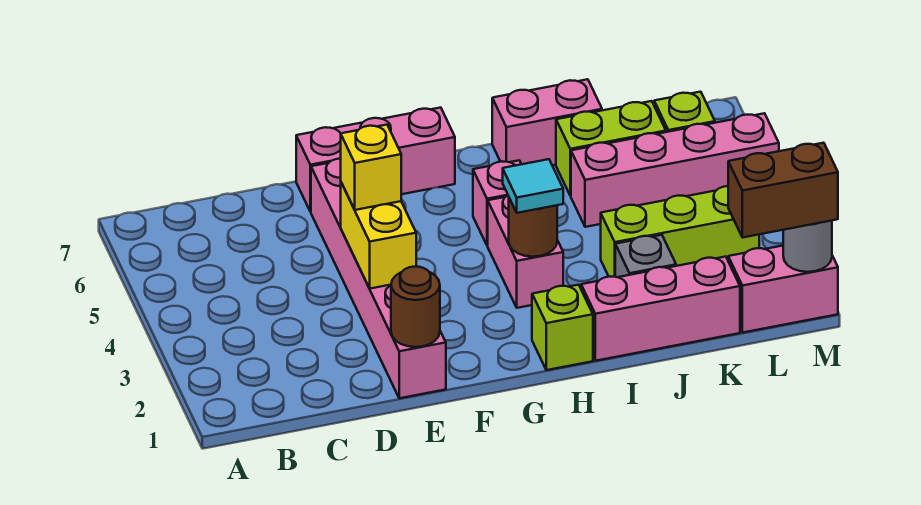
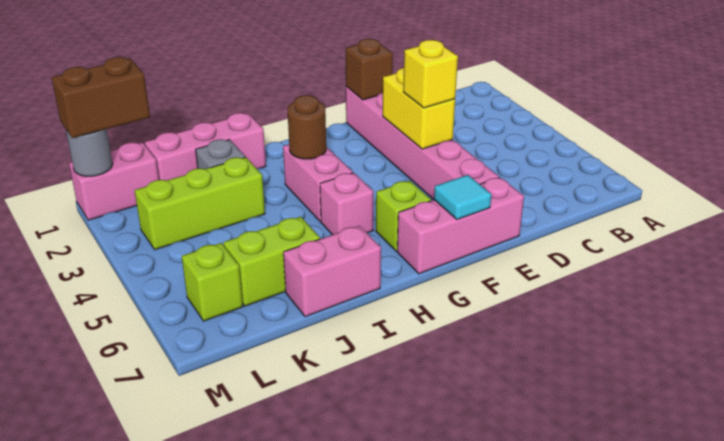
brown 1x1 round brick [391,267,440,347] -> brown 1x1 brick [346,39,393,100]
lime 1x1 brick [532,285,593,370] -> lime 1x1 brick moved to [376,181,431,251]
cyan 1x1 tile [503,159,563,213] -> cyan 1x1 tile moved to [434,175,491,219]
pink 1x4 brick [571,113,779,227] -> none

